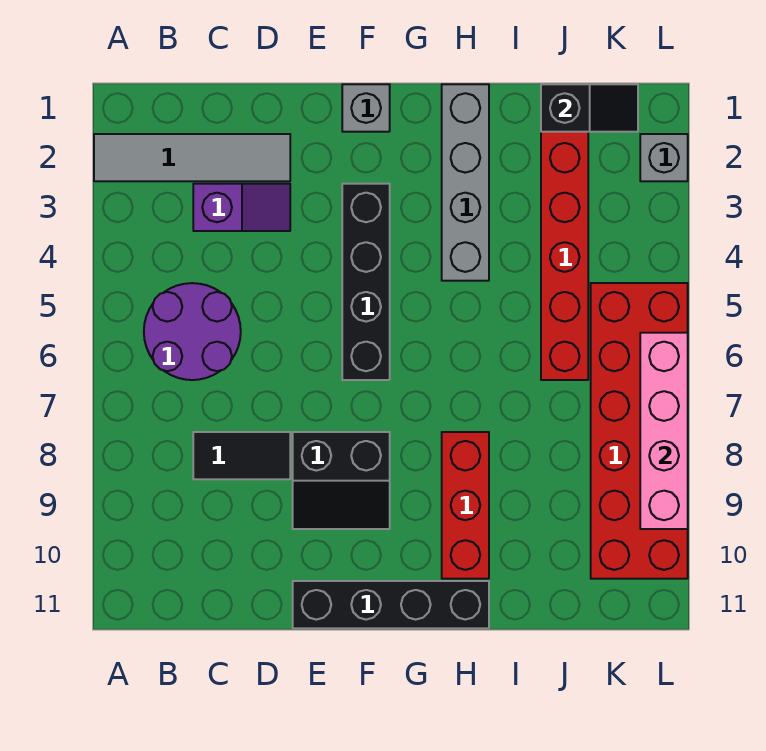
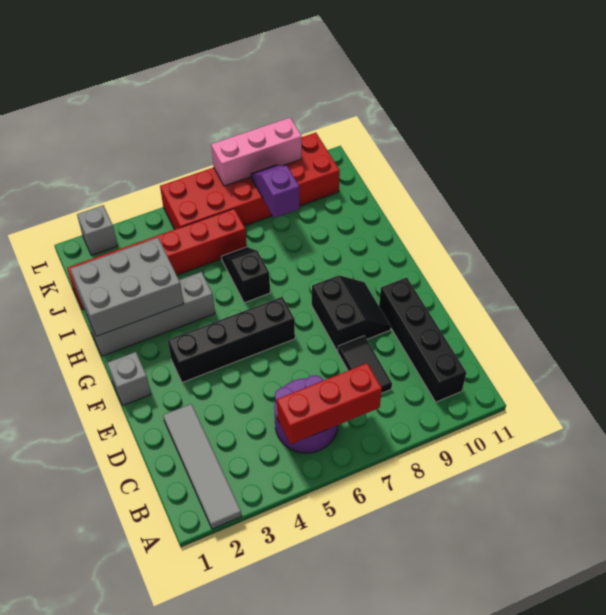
purple 1x2 slope [193,184,290,231] -> purple 1x2 slope moved to [251,165,300,218]
black 1x4 brick [293,581,489,628] -> black 1x4 brick moved to [379,277,466,402]
none -> grey 2x3 brick [70,238,184,336]
red 1x3 brick [442,432,489,579] -> red 1x3 brick moved to [277,363,382,444]
black 1x2 slope [541,84,638,132] -> black 1x2 slope moved to [222,247,270,303]
pink 1x4 brick [640,333,688,529] -> pink 1x3 brick [211,118,302,186]

